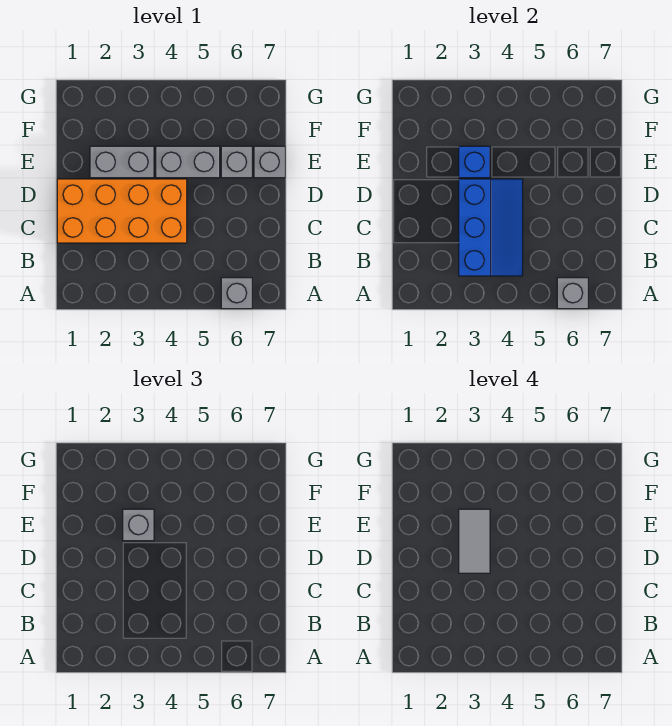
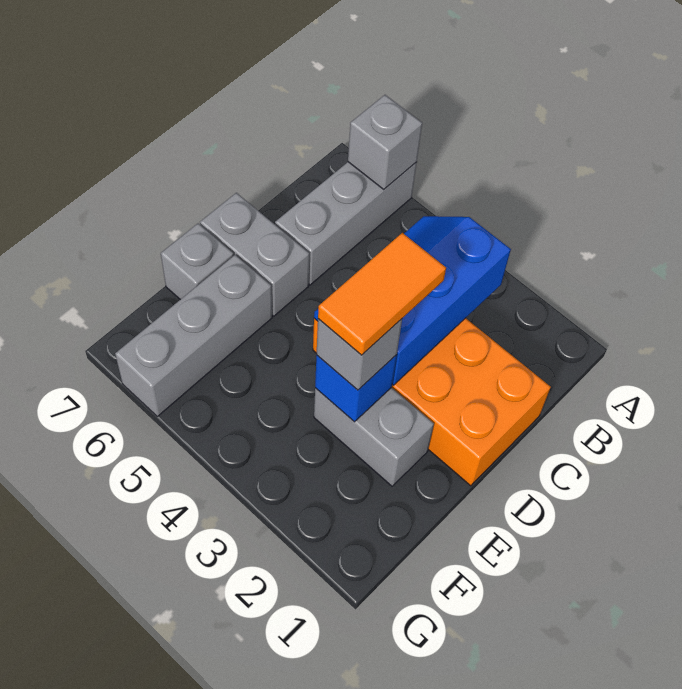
grey 1x1 brick [221,278,252,309] -> grey 1x3 brick [275,162,417,285]
grey 1x2 tile [459,509,490,573] -> orange 1x2 tile [318,233,446,355]
grey 1x2 brick [156,146,220,178] -> grey 1x2 brick moved to [200,193,309,316]
grey 1x1 brick [221,146,252,178] -> grey 1x3 brick [115,255,272,416]

